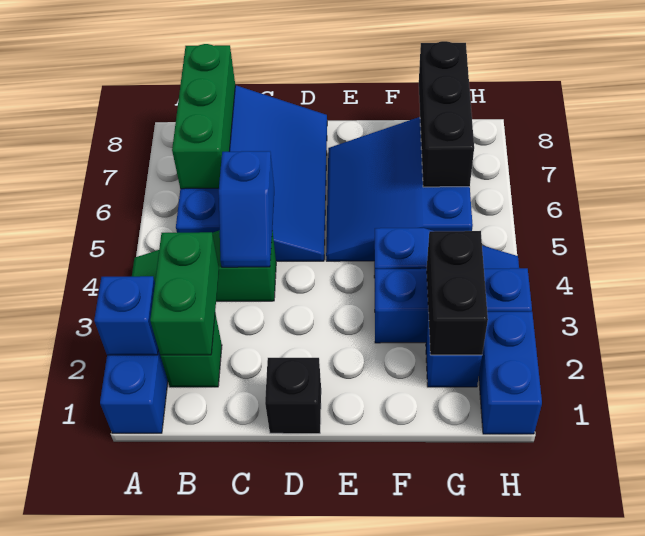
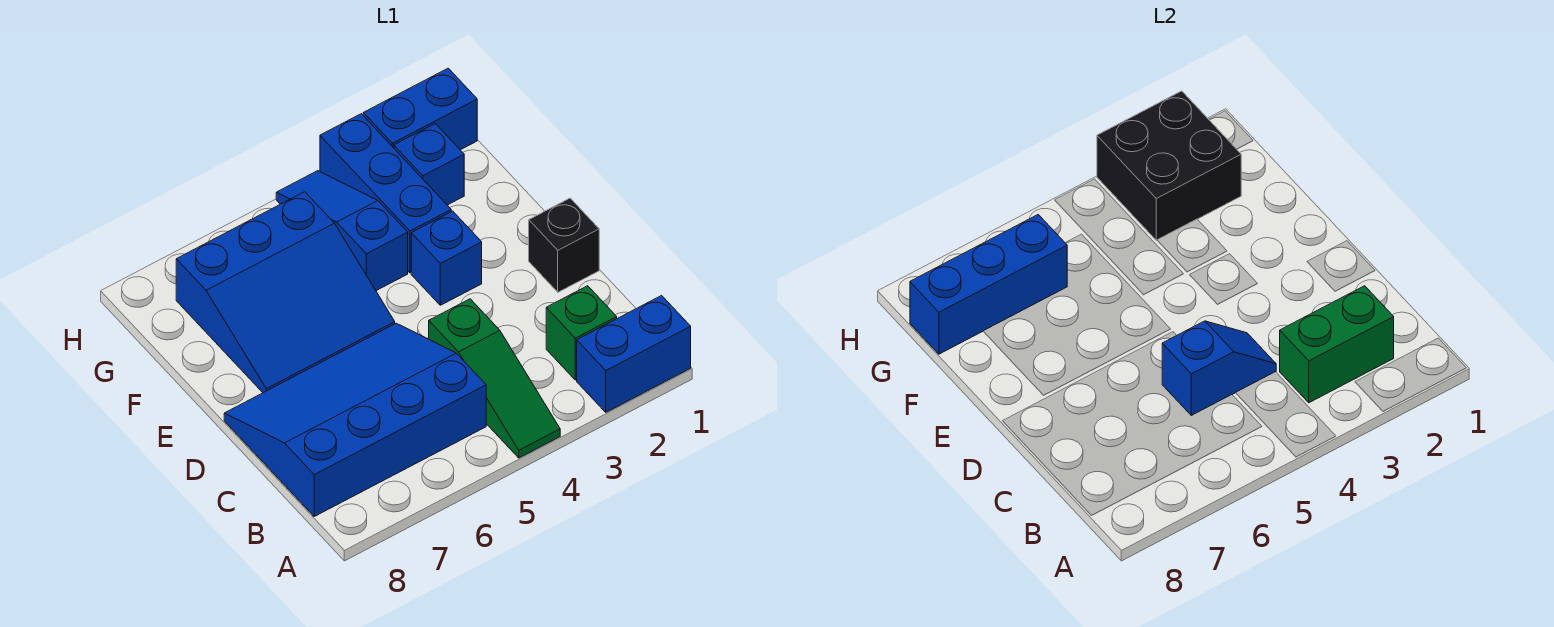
blue 1x1 brick [94,276,158,355] -> blue 1x1 brick moved to [411,211,482,305]
green 1x3 brick [172,44,235,189] -> none
black 1x2 brick [427,231,488,355] -> black 2x2 brick [1097,91,1241,240]
black 1x3 brick [419,41,474,187] -> blue 1x3 brick [910,215,1067,354]

